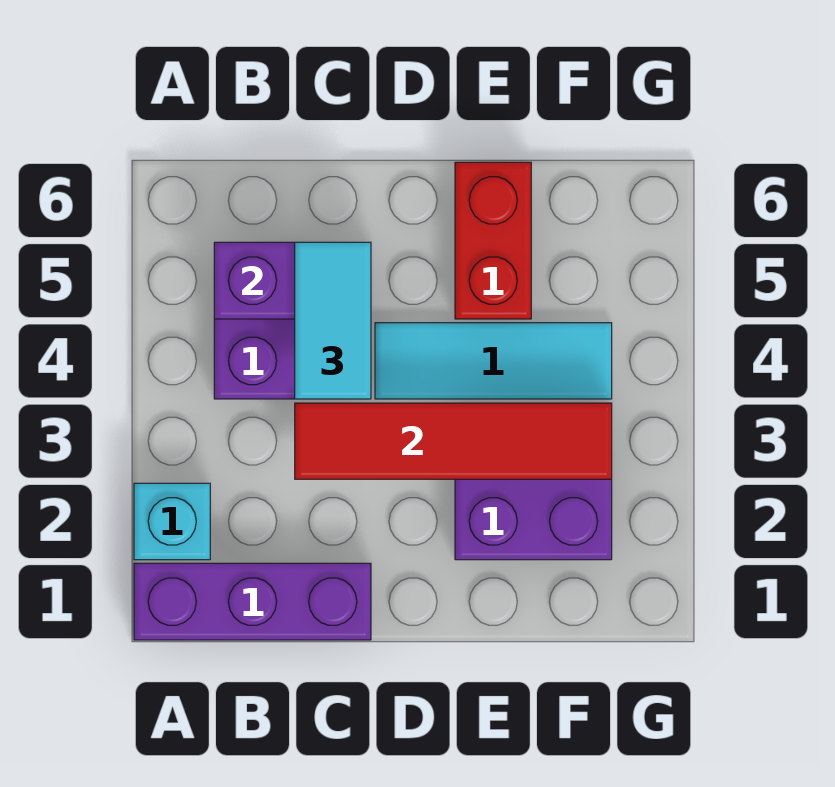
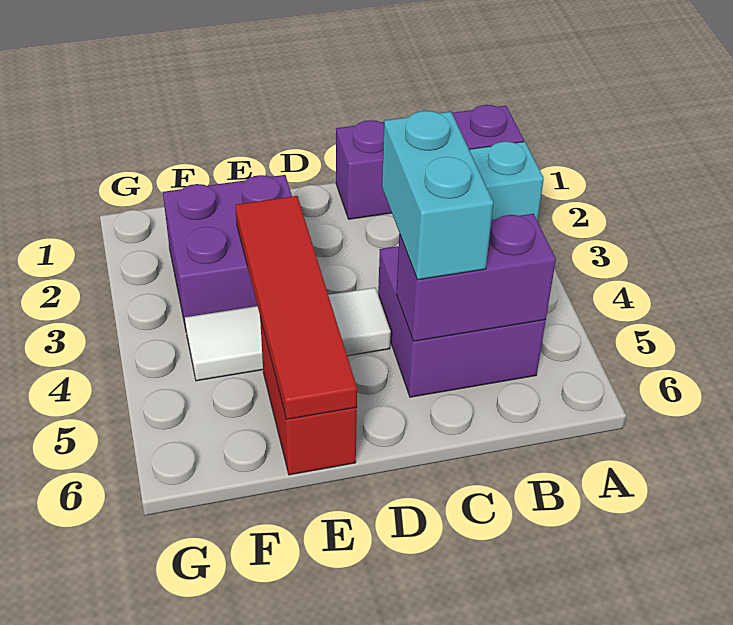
red 1x4 tile [295,403,612,479] -> red 1x4 tile turned to [235,196,357,419]
cyan 1x2 tile [295,242,371,399] -> cyan 1x2 brick [382,111,493,280]
cyan 1x3 tile [375,323,612,399] -> white 1x3 tile [185,288,391,381]

